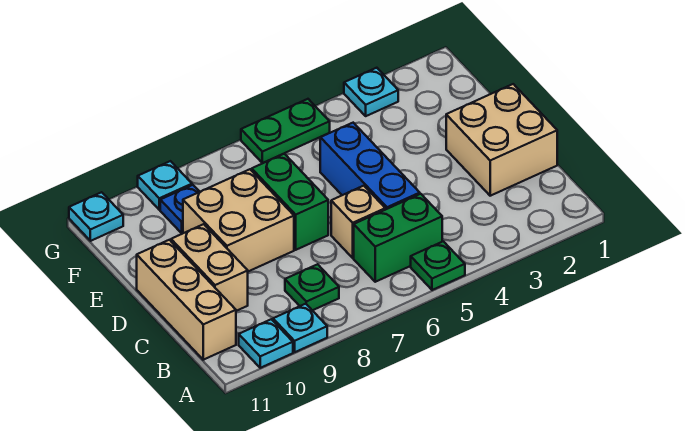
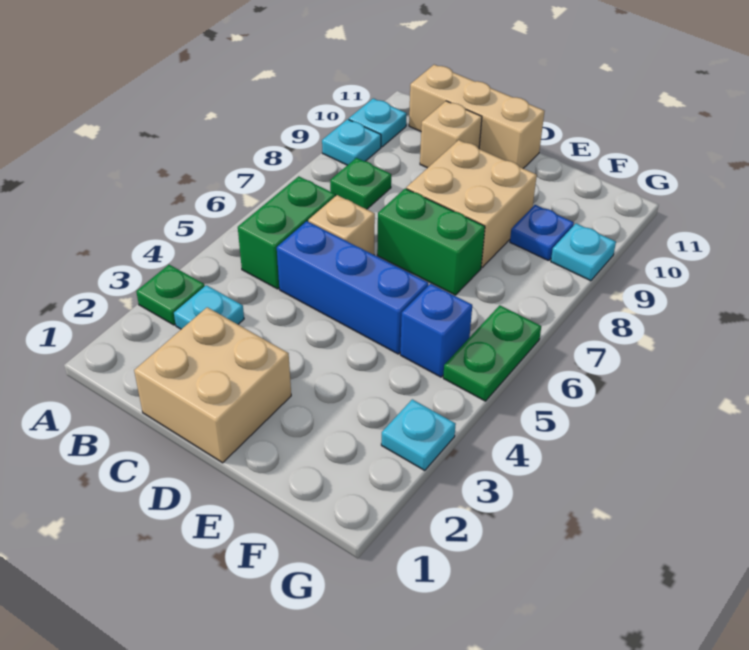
green 1x1 plate [411,241,465,290] -> green 1x1 plate moved to [136,265,205,325]
tan 1x2 brick [171,224,248,311] -> tan 1x1 brick [420,101,482,168]
none -> blue 1x1 brick [400,284,472,377]
cyan 1x1 plate [69,192,123,241] -> cyan 1x1 plate moved to [174,285,244,329]

